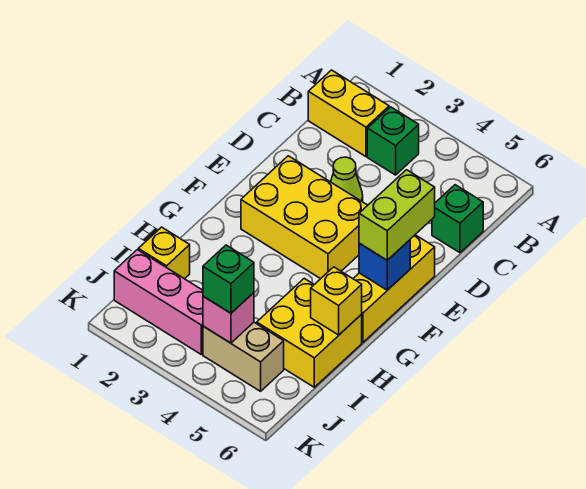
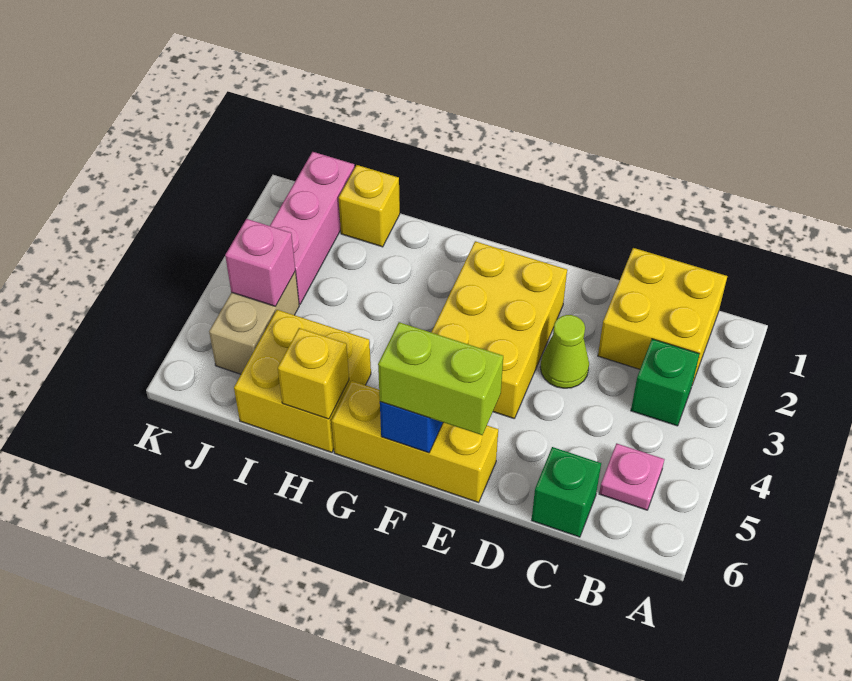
yellow 1x2 brick [308,70,389,156] -> yellow 2x2 brick [598,248,727,382]
none -> pink 1x1 plate [599,443,664,510]
green 1x1 brick [203,245,254,313] -> none

